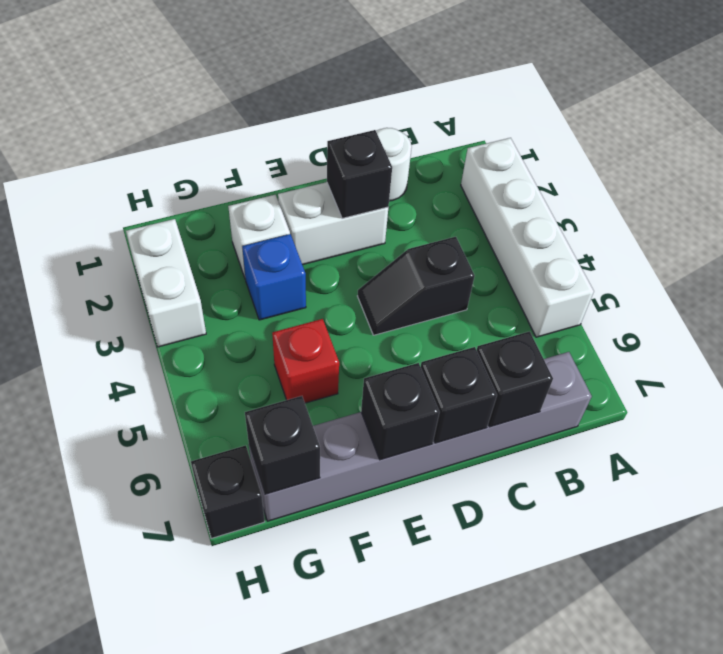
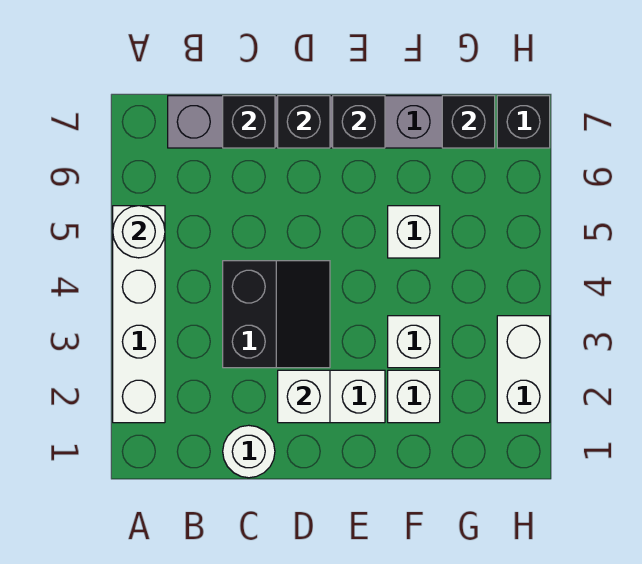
none -> white 1x1 round brick [113,206,165,258]
black 1x2 slope [358,237,475,335] -> black 2x2 slope [223,261,330,368]
black 1x1 brick [327,130,392,219] -> white 1x1 brick [278,370,330,423]
blue 1x1 brick [242,234,306,320] -> white 1x1 brick [388,316,440,368]
red 1x1 brick [272,319,339,403] -> white 1x1 brick [388,206,440,258]

